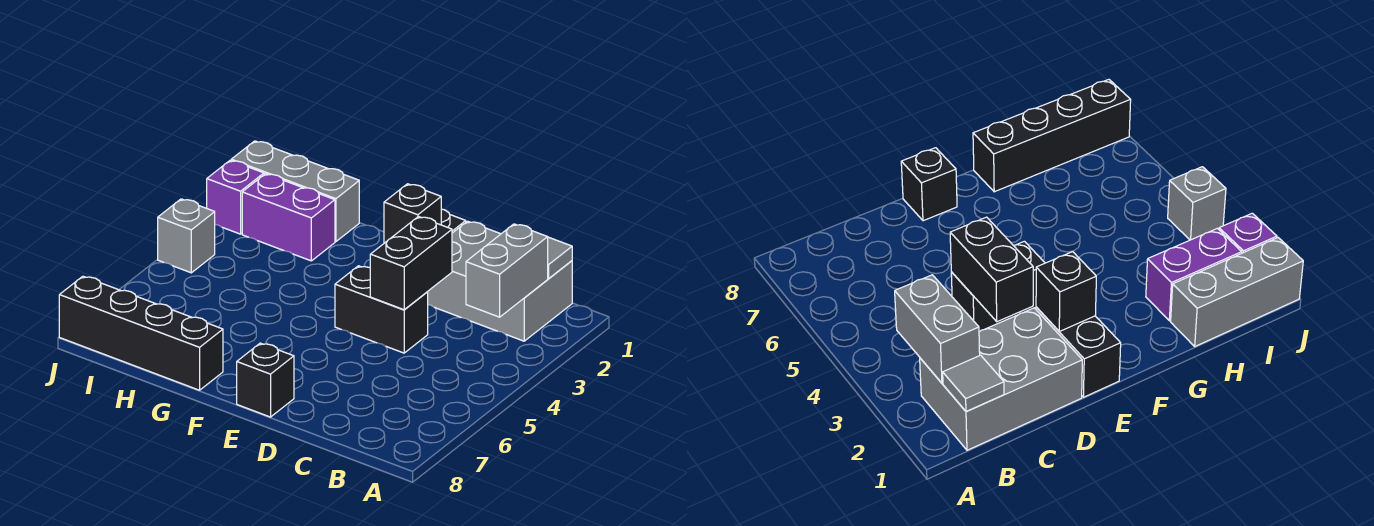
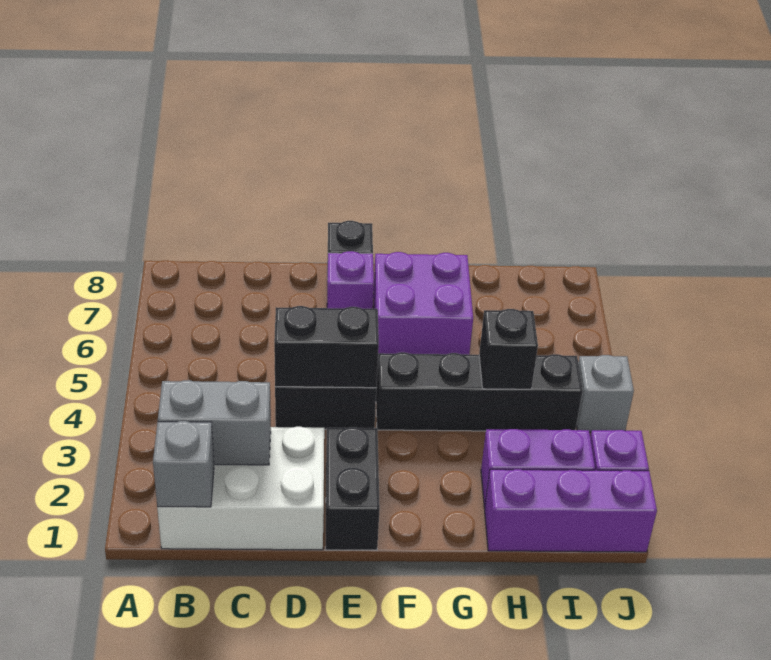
grey 2x3 brick [428,221,572,341] -> white 2x3 brick [157,427,324,550]
grey 1x1 tile [548,237,572,278] -> grey 1x1 brick [153,421,214,507]
grey 1x2 brick [466,224,548,317] -> grey 1x2 brick turned to [158,380,271,465]
black 1x2 brick [370,217,452,310] -> black 1x2 brick turned to [274,306,379,388]
black 1x1 brick [384,184,441,243] -> black 1x1 brick moved to [479,309,538,389]
none -> purple 1x1 brick [327,251,374,309]
none -> purple 2x2 brick [373,252,473,355]
black 1x4 brick [59,276,223,390] -> black 1x4 brick moved to [376,352,583,431]
grey 1x3 brick [231,141,359,242] -> purple 1x3 brick [485,469,657,552]

